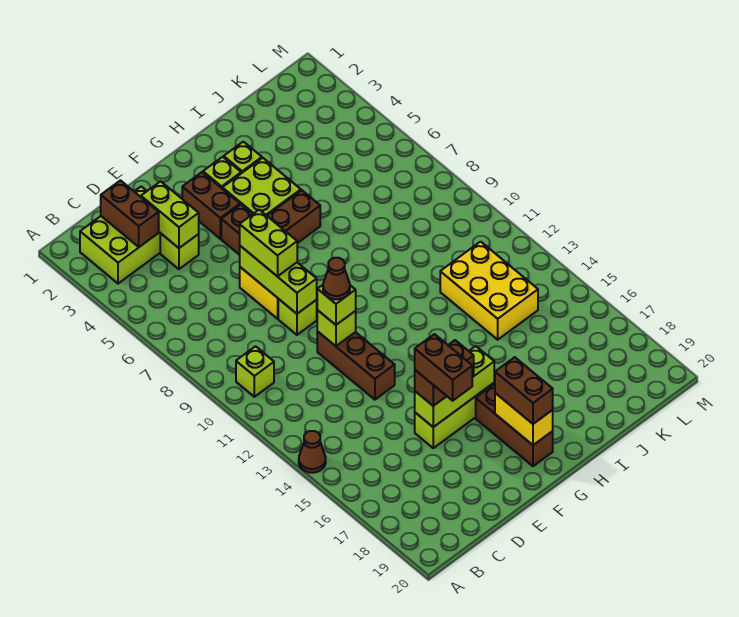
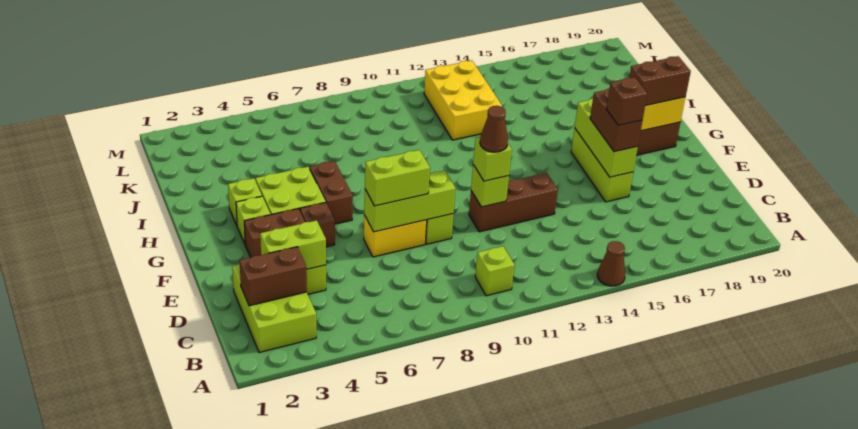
brown 1x2 brick [415,334,472,401] -> brown 1x1 brick [606,77,647,125]
yellow 2x3 brick [440,242,538,340] -> yellow 2x3 brick turned to [424,61,502,140]

